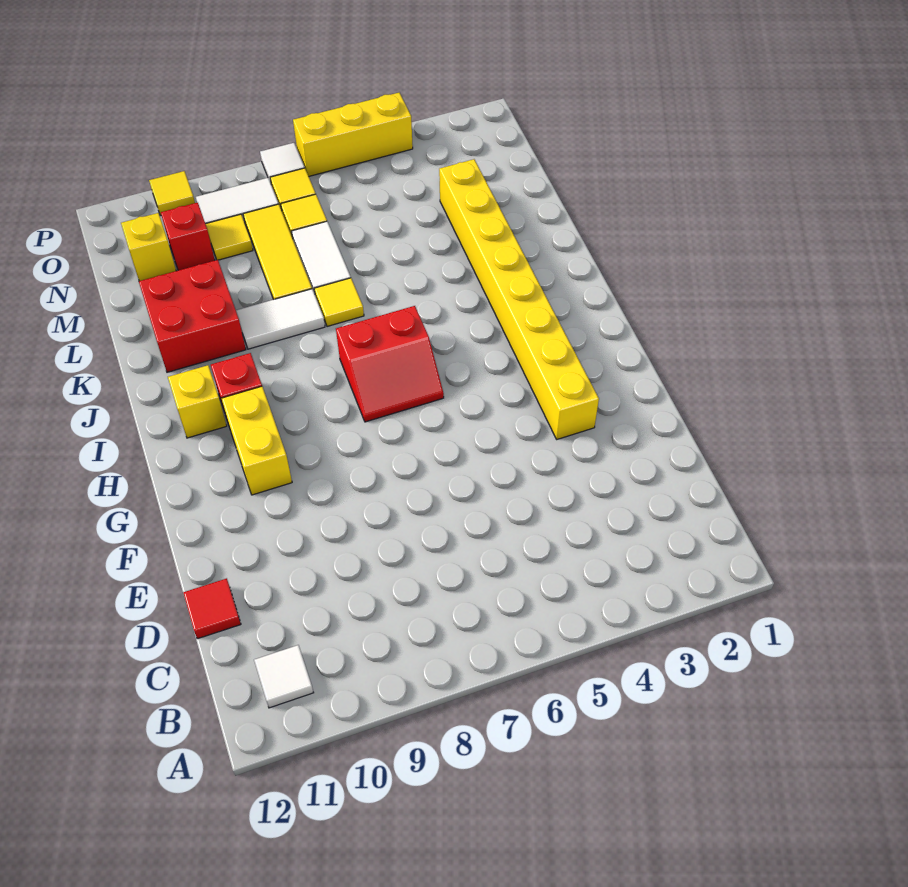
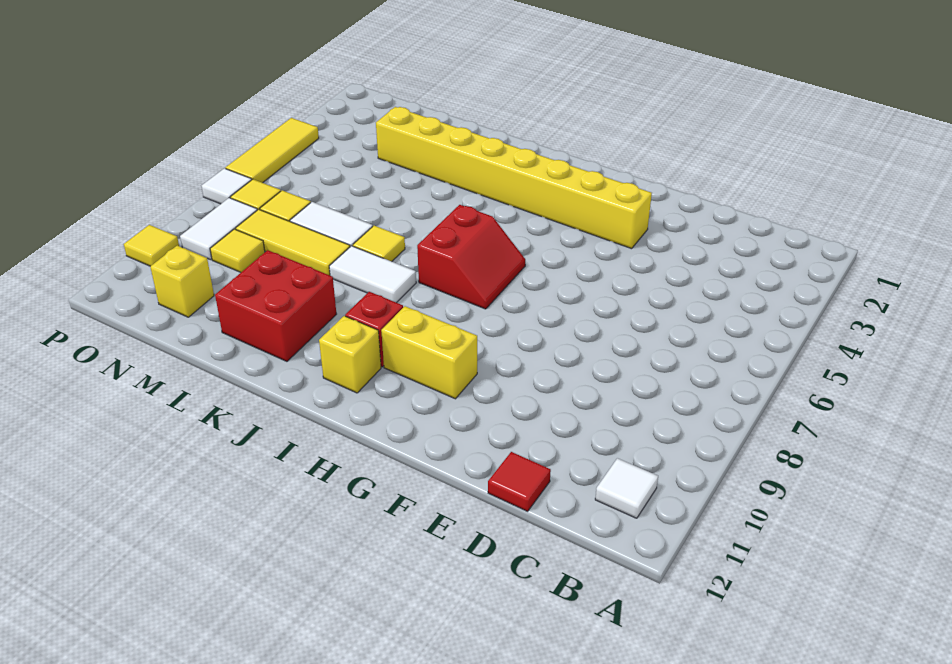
white 1x2 tile [236,289,325,349] -> white 1x2 tile turned to [329,246,416,303]
red 1x1 brick [161,203,215,270] -> none
yellow 1x3 brick [293,93,413,176] -> yellow 1x3 tile [226,118,319,183]

